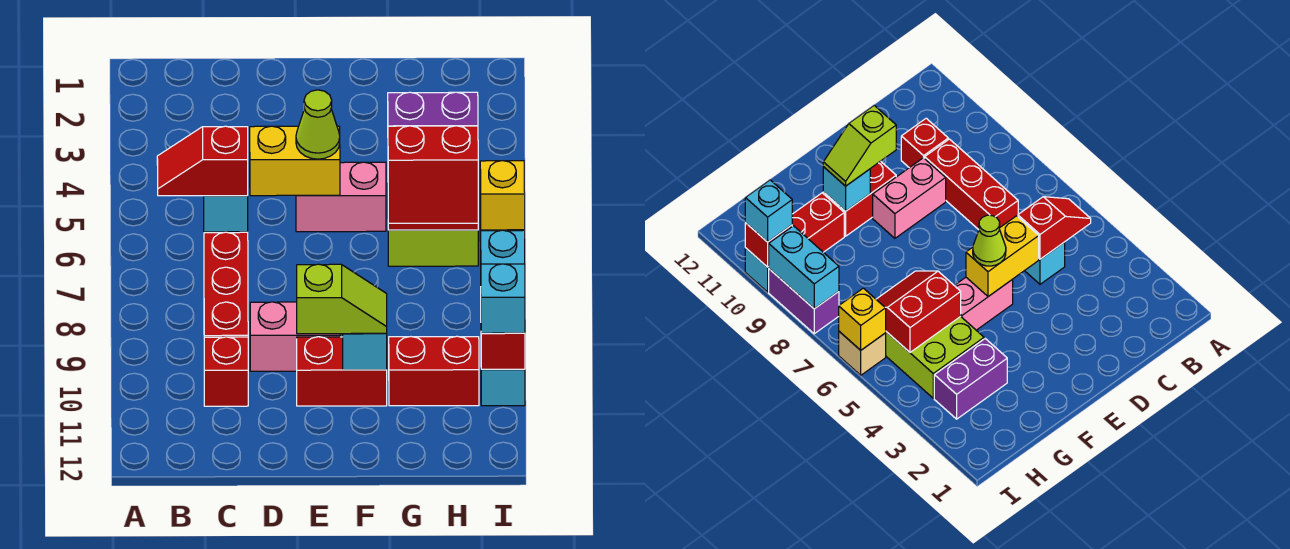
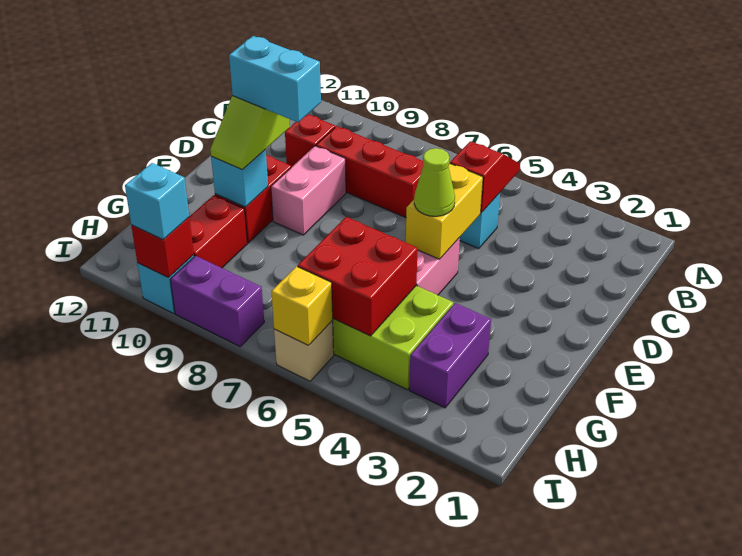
red 2x2 slope [388,126,478,230] -> red 2x2 brick [298,217,418,336]
cyan 1x2 brick [481,230,525,264] -> cyan 1x2 brick moved to [229,36,321,122]

